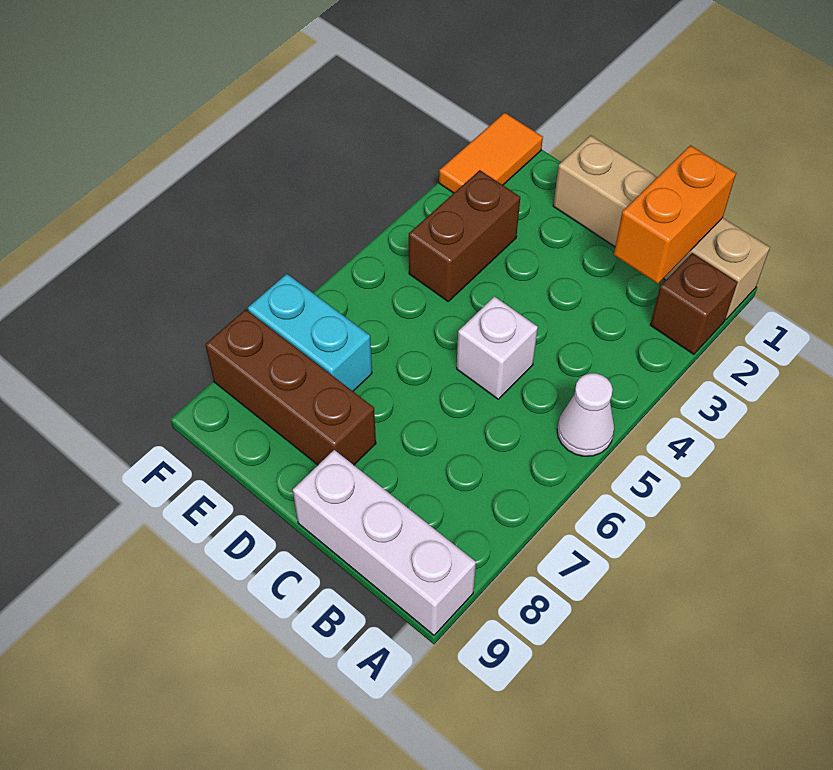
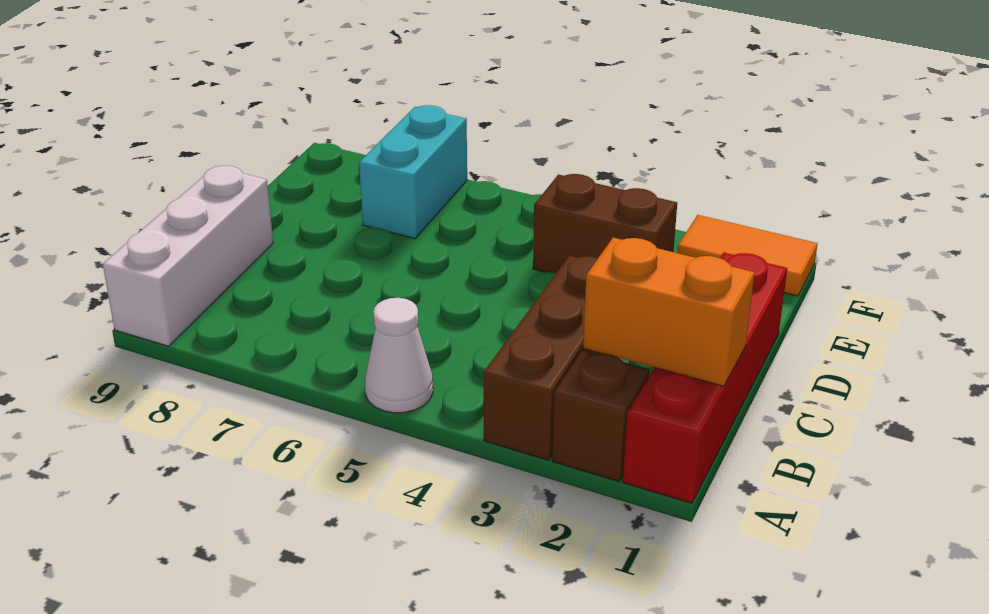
tan 1x4 brick [553,135,770,319] -> red 1x4 brick [623,253,787,503]
white 1x1 brick [457,296,538,399] -> none
brown 1x3 brick [205,309,376,465] -> brown 1x3 brick moved to [483,256,603,460]

